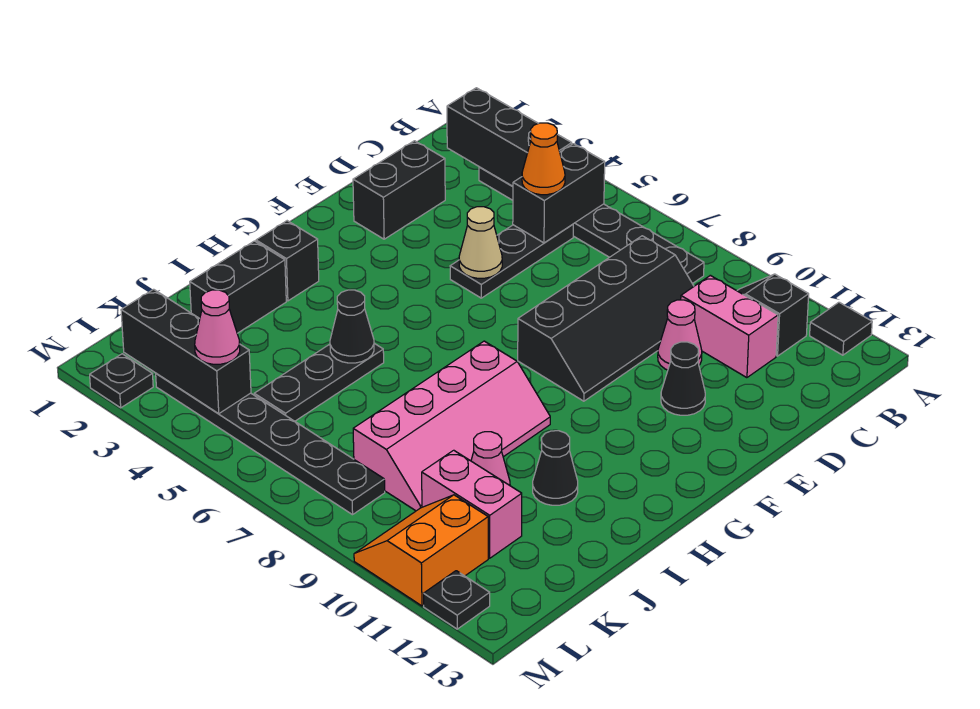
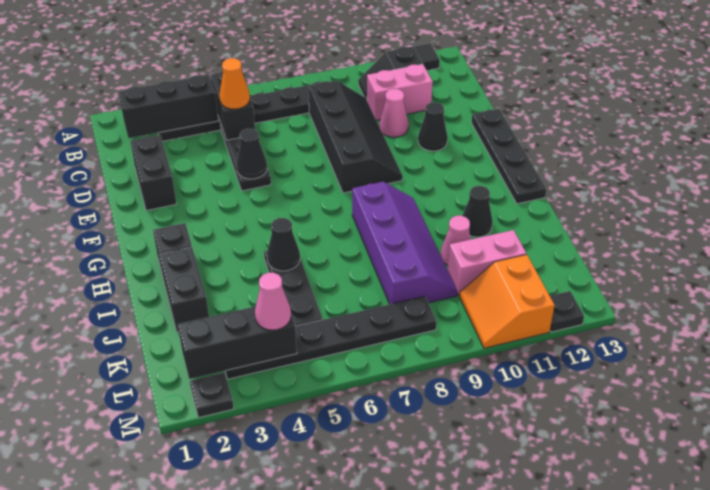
tan 1x1 cone [459,207,502,278] -> black 1x1 cone [236,129,267,179]
none -> black 1x4 plate [471,109,547,204]
pink 2x4 slope [353,341,550,511] -> purple 2x4 slope [352,182,458,304]

